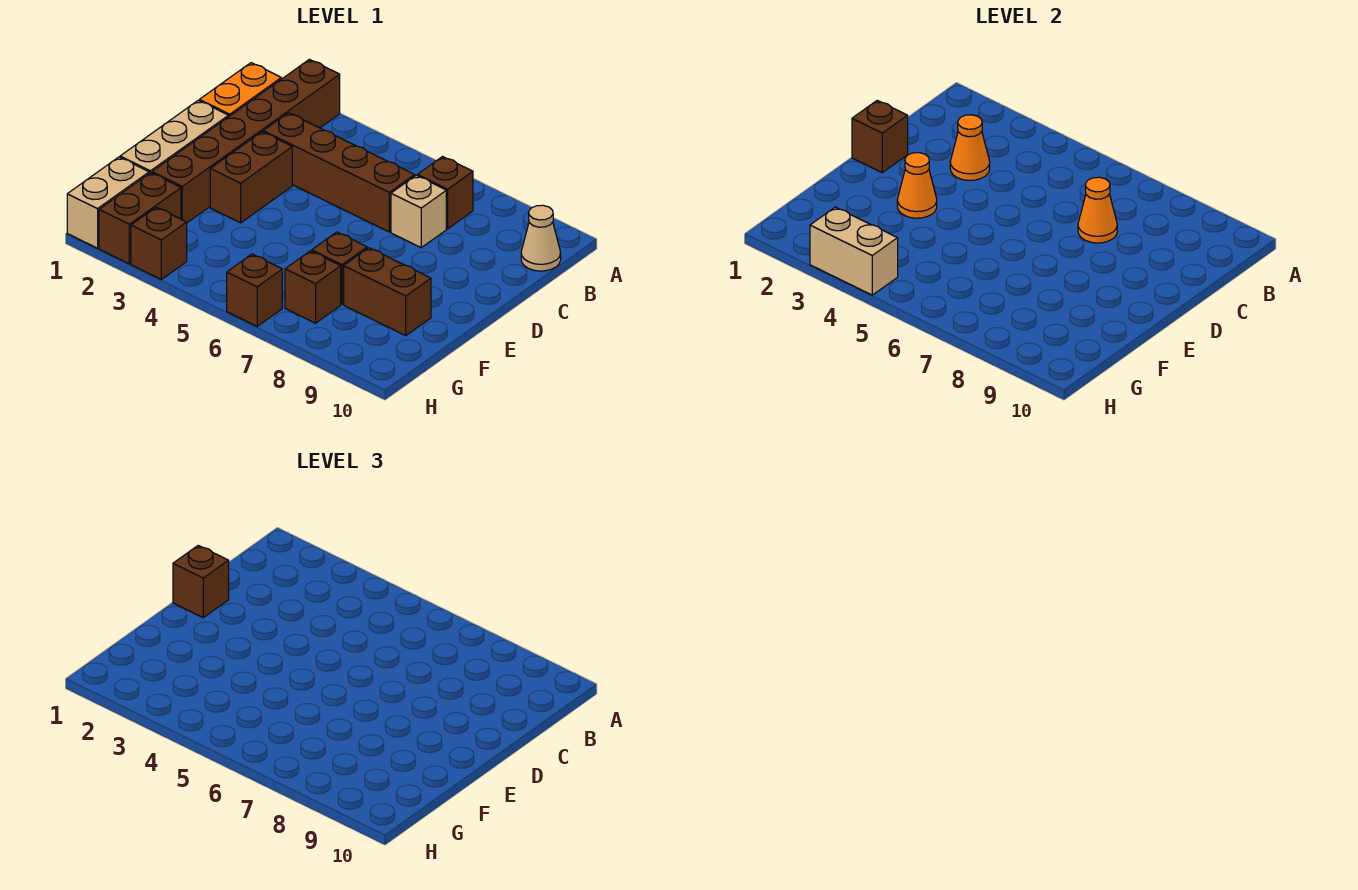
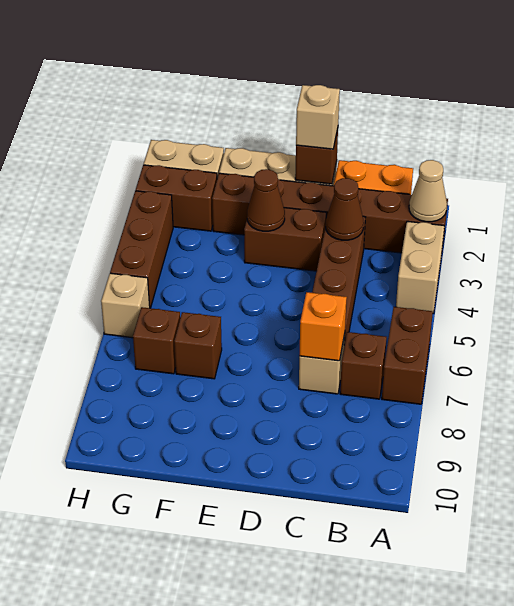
tan 1x1 cone [521,205,561,271] -> tan 1x1 cone moved to [409,160,447,222]
orange 1x1 cone [950,115,990,180] -> brown 1x1 cone [326,178,364,240]
orange 1x1 cone [1078,177,1117,243] -> orange 1x1 brick [299,292,347,361]
brown 1x1 brick [173,546,229,618] -> tan 1x1 brick [296,85,340,149]
orange 1x1 cone [897,153,937,218] -> brown 1x1 cone [247,169,285,231]
brown 1x2 brick [344,248,431,335] -> brown 1x2 brick moved to [382,307,433,404]
brown 1x1 brick [131,207,187,279] -> brown 1x3 brick [110,191,173,308]
tan 1x2 brick [810,207,898,295] -> tan 1x2 brick moved to [396,221,444,313]
brown 1x1 brick [227,254,282,326] -> tan 1x1 brick [101,273,150,338]

